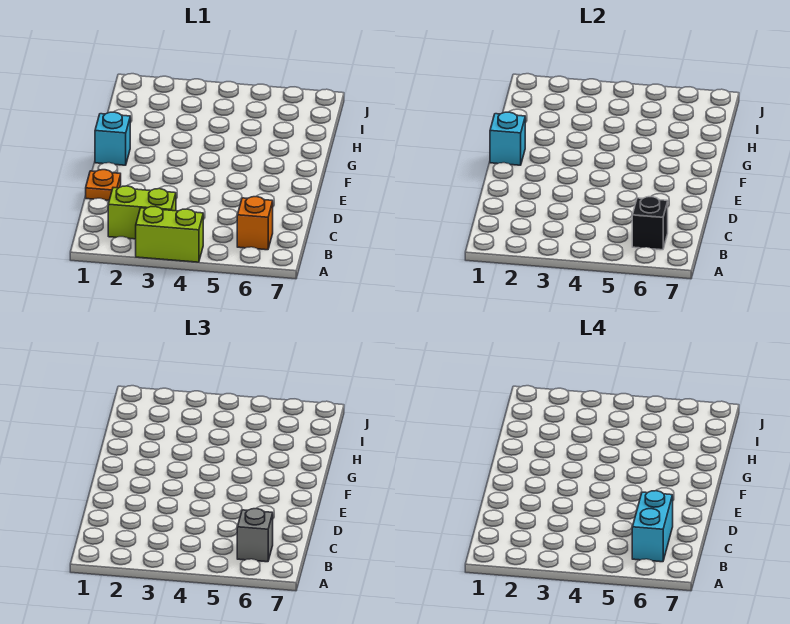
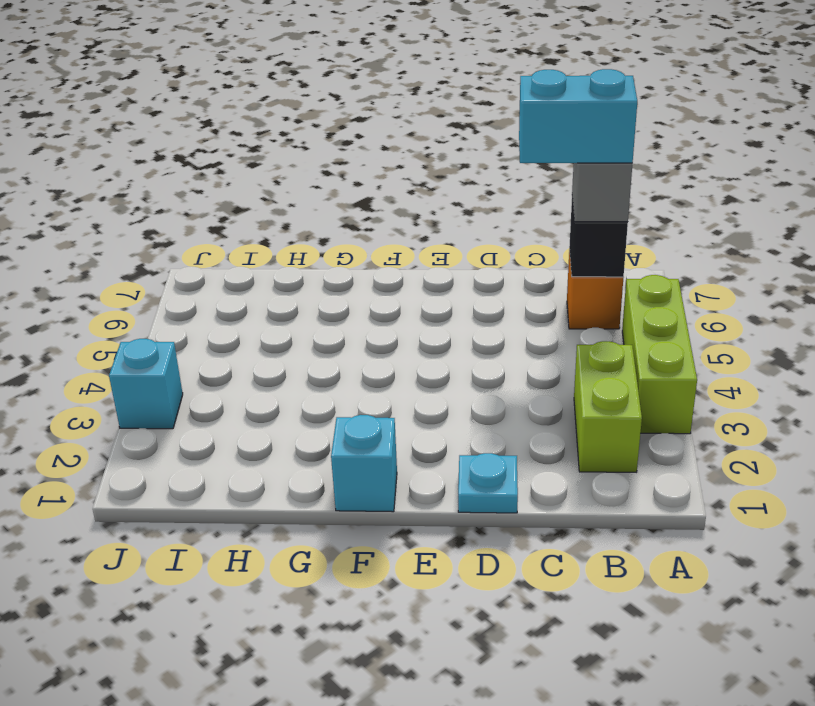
lime 1x2 brick [136,207,203,262] -> lime 1x3 brick [622,275,697,434]
orange 1x1 plate [86,170,121,200] -> cyan 1x1 plate [458,453,518,513]
cyan 1x1 brick [490,112,525,165] -> cyan 1x1 brick moved to [109,339,183,429]

